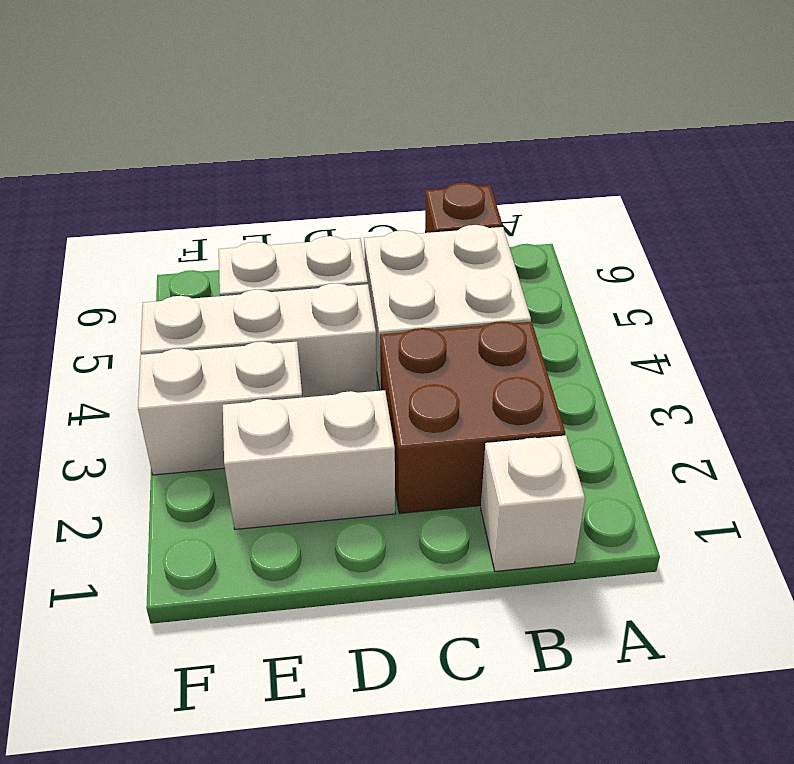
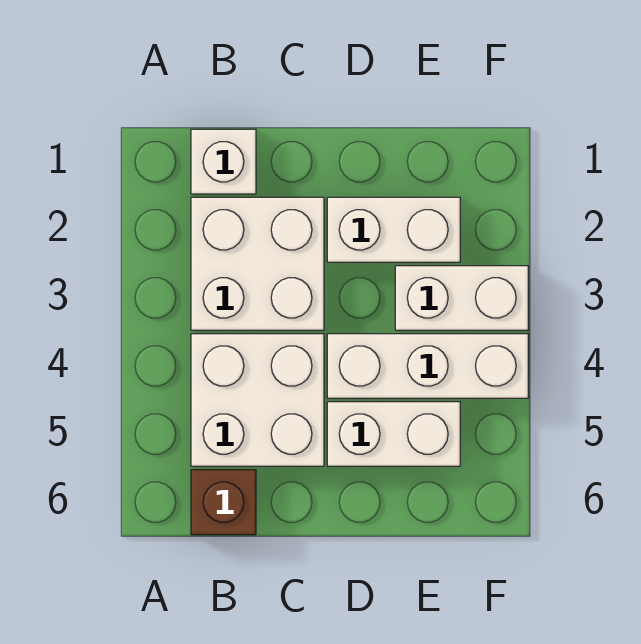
brown 2x2 brick [380,321,565,514] -> white 2x2 brick [191,197,324,330]

